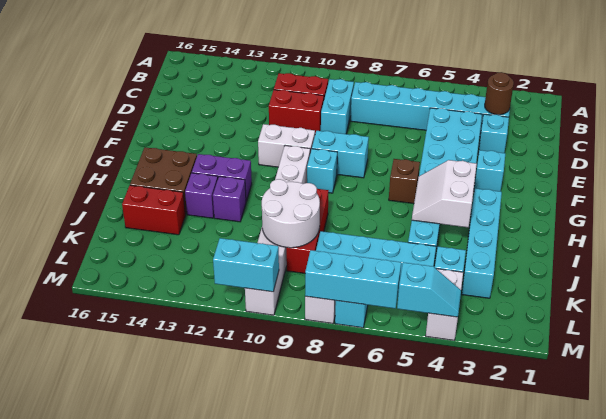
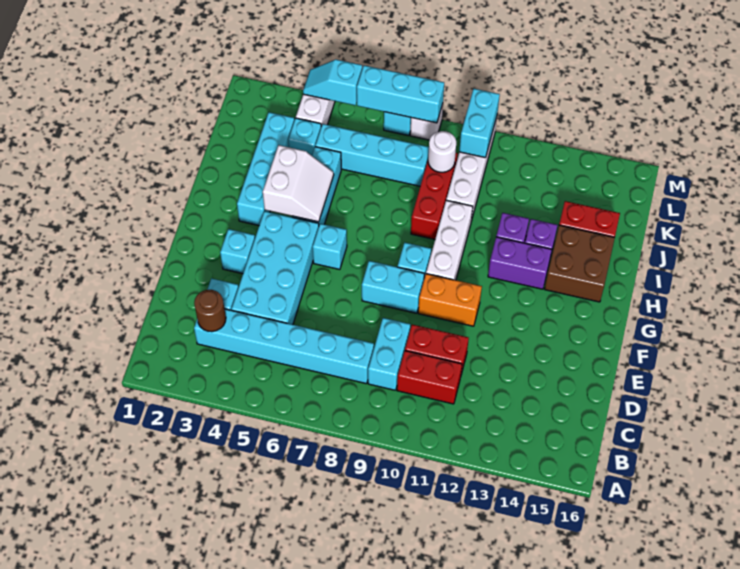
white 1x2 brick [258,124,315,167] -> orange 1x2 brick [418,274,482,326]
brown 1x1 brick [389,159,420,204] -> cyan 1x1 brick [313,224,347,269]
white 2x2 round brick [262,179,320,248] -> white 1x1 round brick [428,131,456,172]
cyan 1x2 brick [213,238,279,292] -> cyan 1x2 brick turned to [459,89,500,158]

